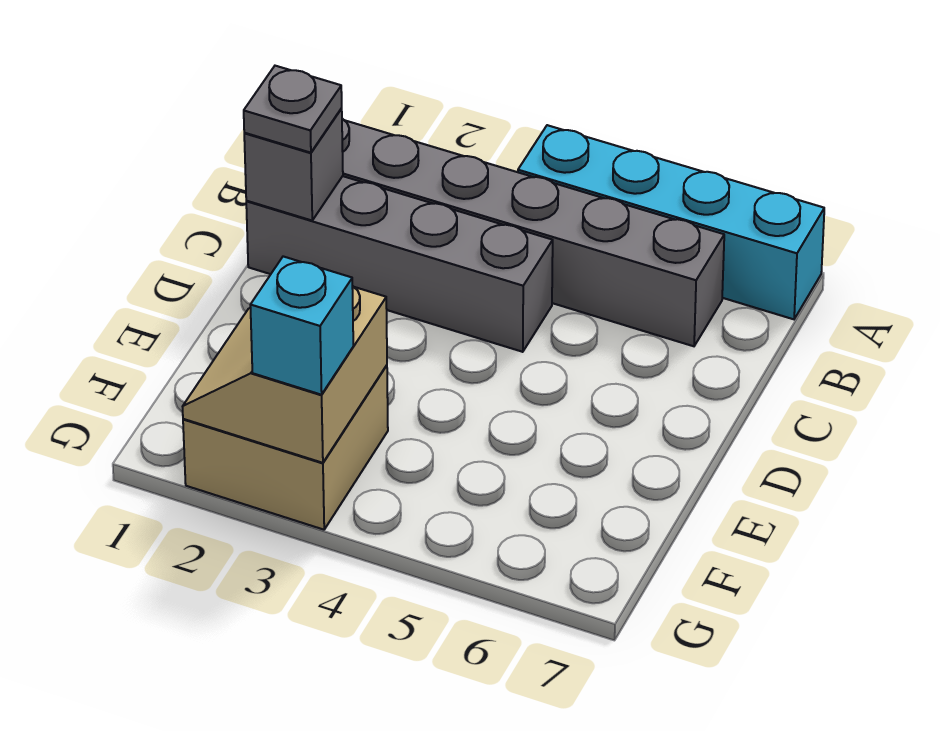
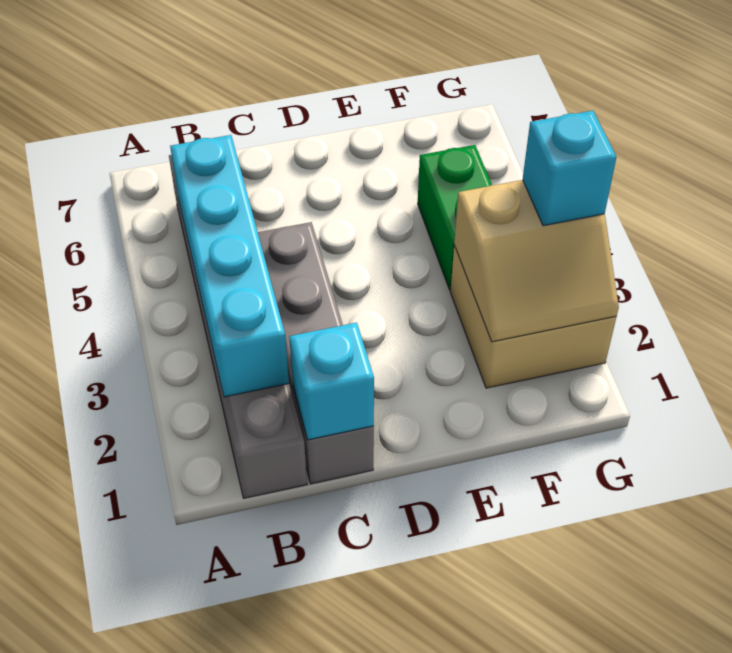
cyan 1x4 brick [518,125,824,319] -> cyan 1x4 brick moved to [170,135,289,397]
grey 1x1 brick [244,108,343,220] -> cyan 1x1 brick [289,323,374,440]
grey 1x1 plate [244,66,342,153] -> none
none -> green 1x2 brick [418,145,492,290]

